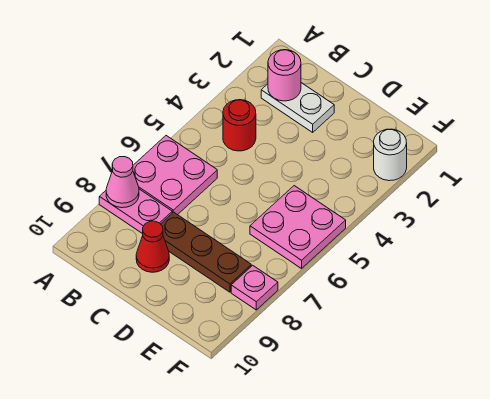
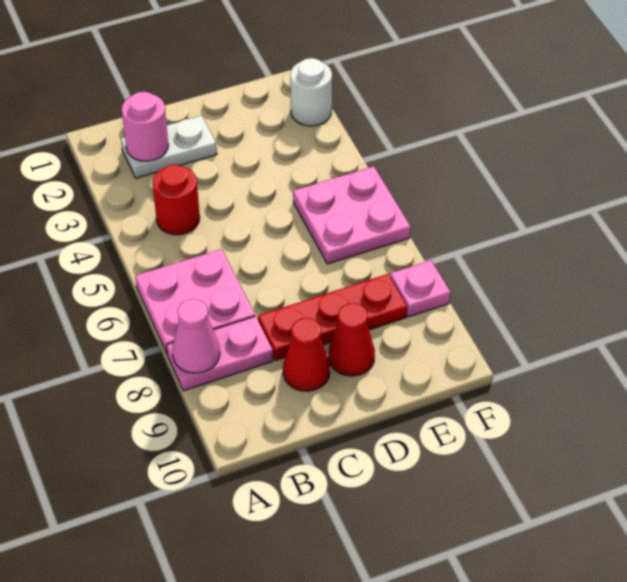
brown 1x3 plate [161,212,251,292] -> red 1x3 plate [258,274,407,361]
none -> red 1x1 cone [328,303,375,376]

